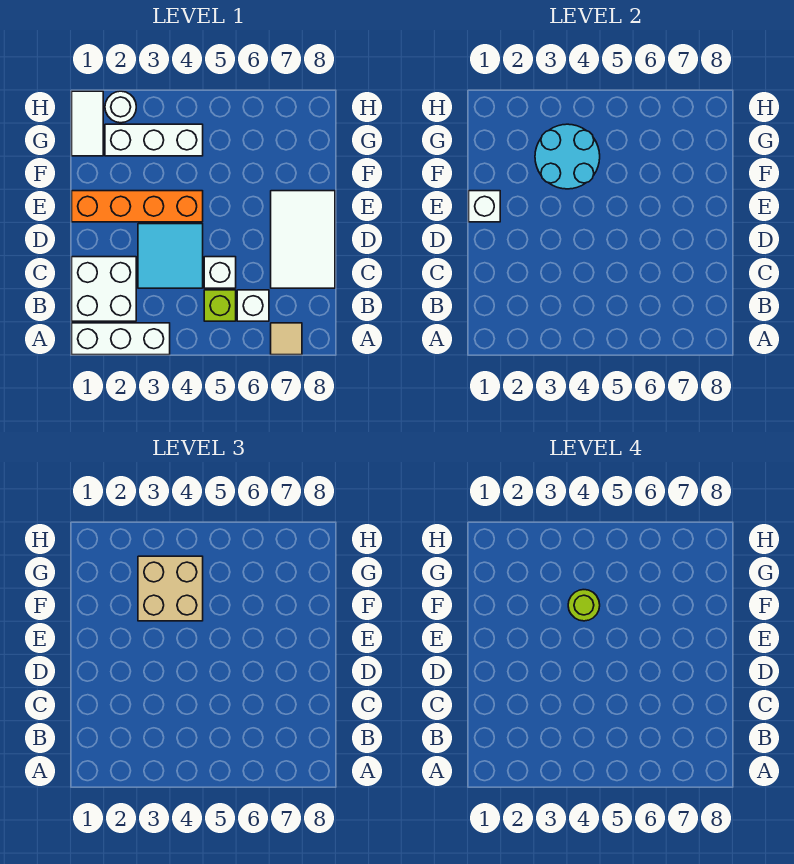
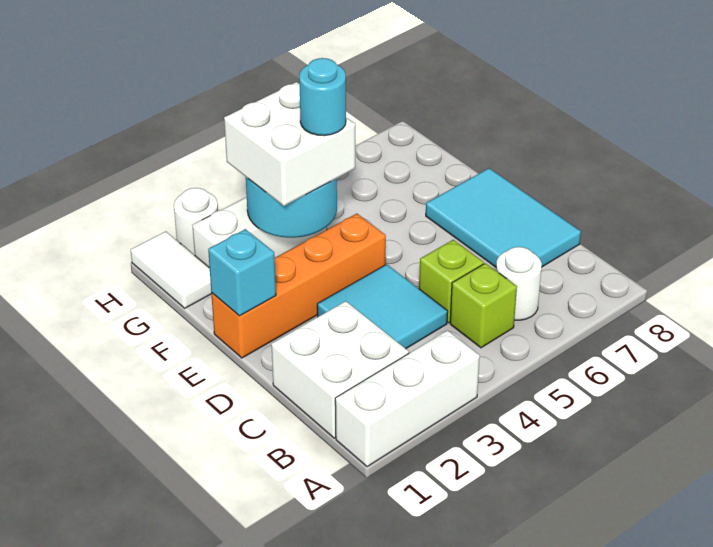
tan 1x1 tile [271,323,302,355] -> none
white 1x1 brick [237,290,269,321] -> white 1x1 round brick [496,247,542,320]
white 1x1 brick [204,257,236,288] -> lime 1x1 brick [419,240,484,323]
white 2x3 tile [271,191,335,288] -> cyan 2x3 tile [426,168,581,267]
white 1x1 brick [469,191,500,222] -> cyan 1x1 brick [208,229,276,316]
tan 2x2 brick [138,556,203,621] -> white 2x2 brick [224,82,355,206]
lime 1x1 round brick [568,590,600,621] -> cyan 1x1 round brick [299,58,346,136]

